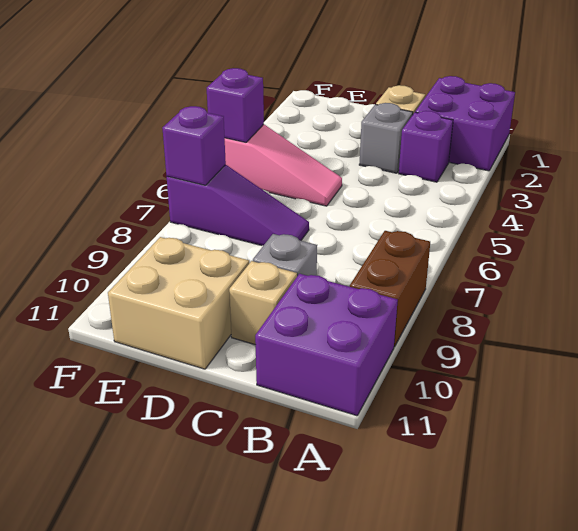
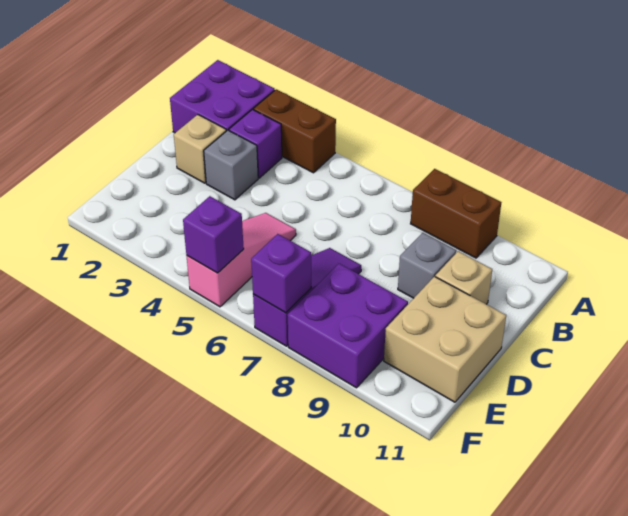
none -> brown 1x2 brick [254,89,336,173]
purple 2x2 brick [255,274,398,416] -> purple 2x2 brick moved to [288,264,408,388]

